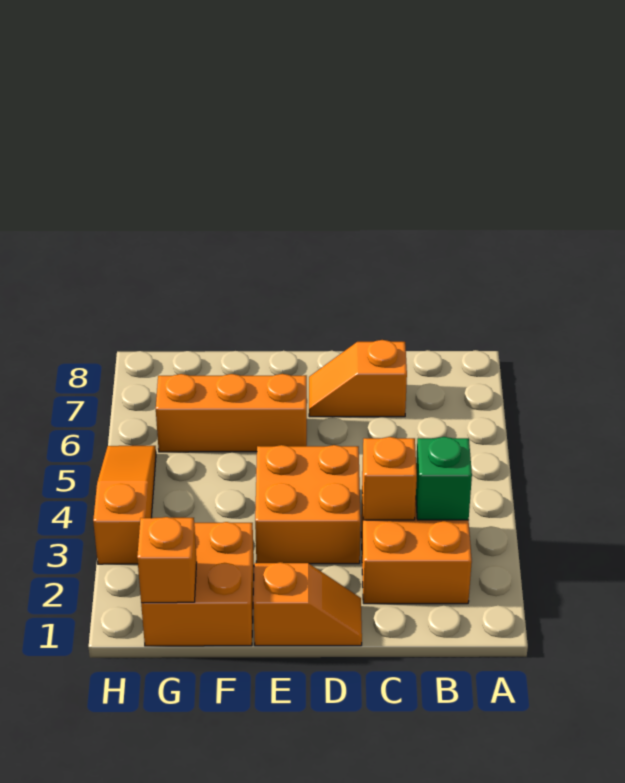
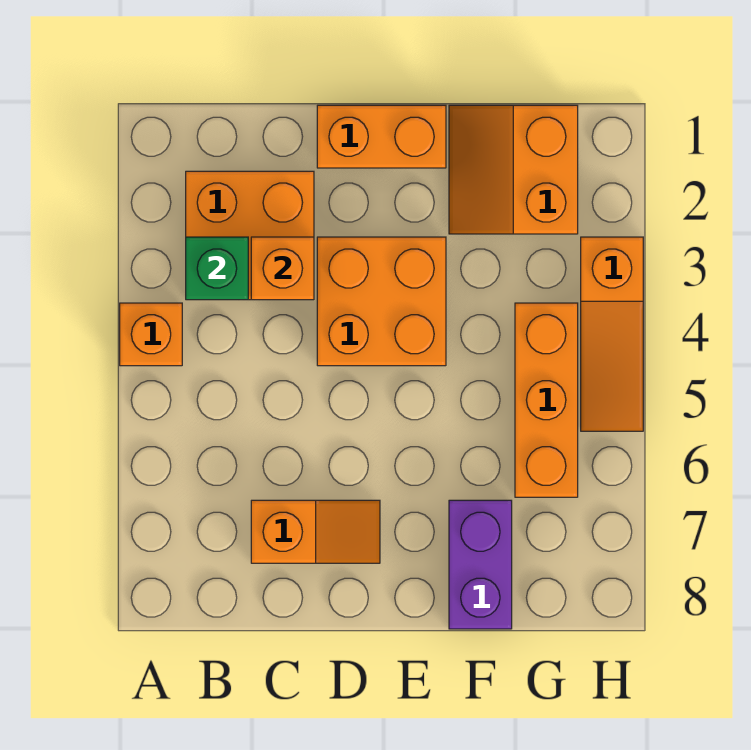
orange 1x2 slope [253,562,362,646] -> orange 1x2 brick [317,105,446,168]
orange 1x3 brick [156,374,307,452] -> orange 1x3 brick turned to [515,303,578,497]
orange 2x2 brick [141,522,254,646] -> orange 2x2 slope [449,105,578,234]
none -> purple 1x2 brick [449,500,512,629]
orange 1x1 brick [137,517,197,603] -> orange 1x1 brick moved to [120,303,182,366]

